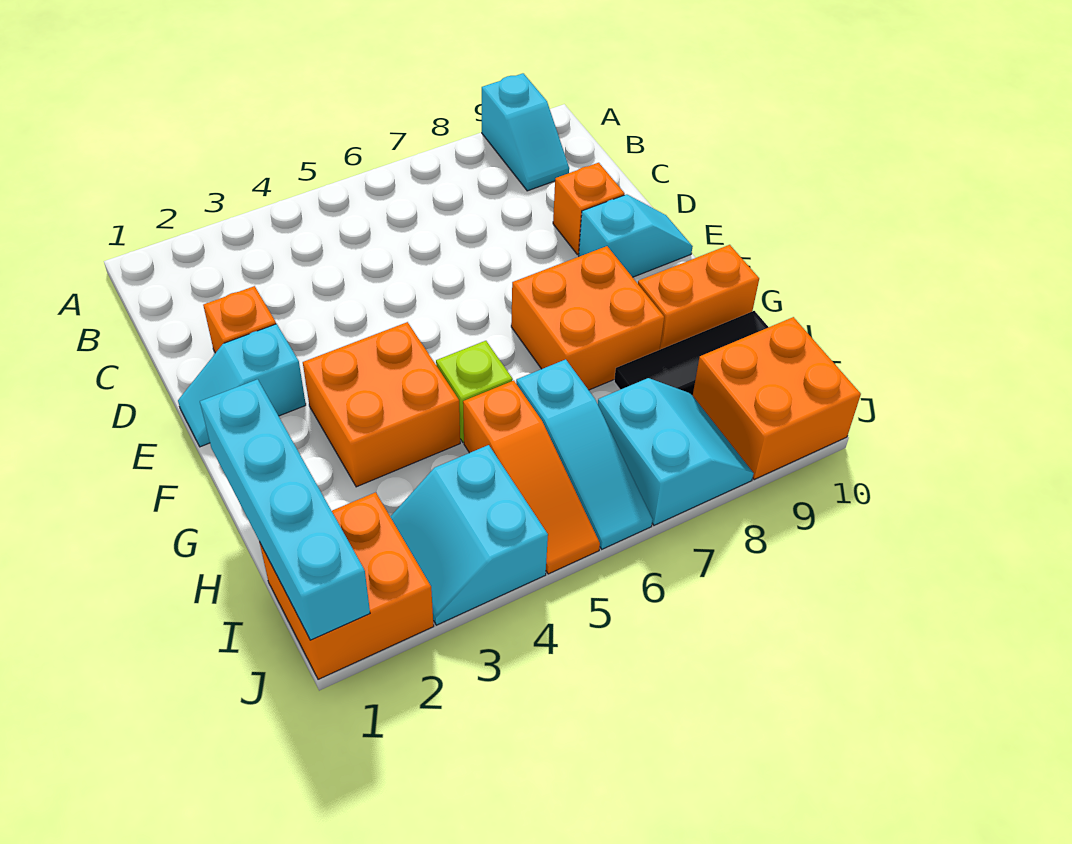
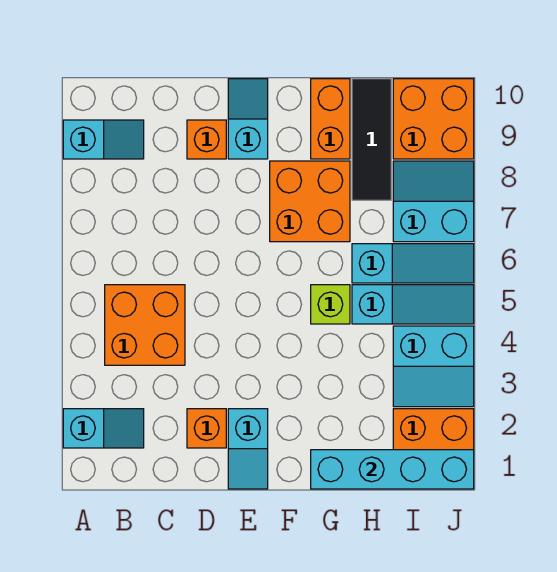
none -> cyan 1x2 slope [63,409,144,448]
orange 2x2 brick [303,322,460,487] -> orange 2x2 brick moved to [105,285,185,365]
orange 1x3 slope [463,381,600,574] -> cyan 1x3 slope [352,285,474,324]

